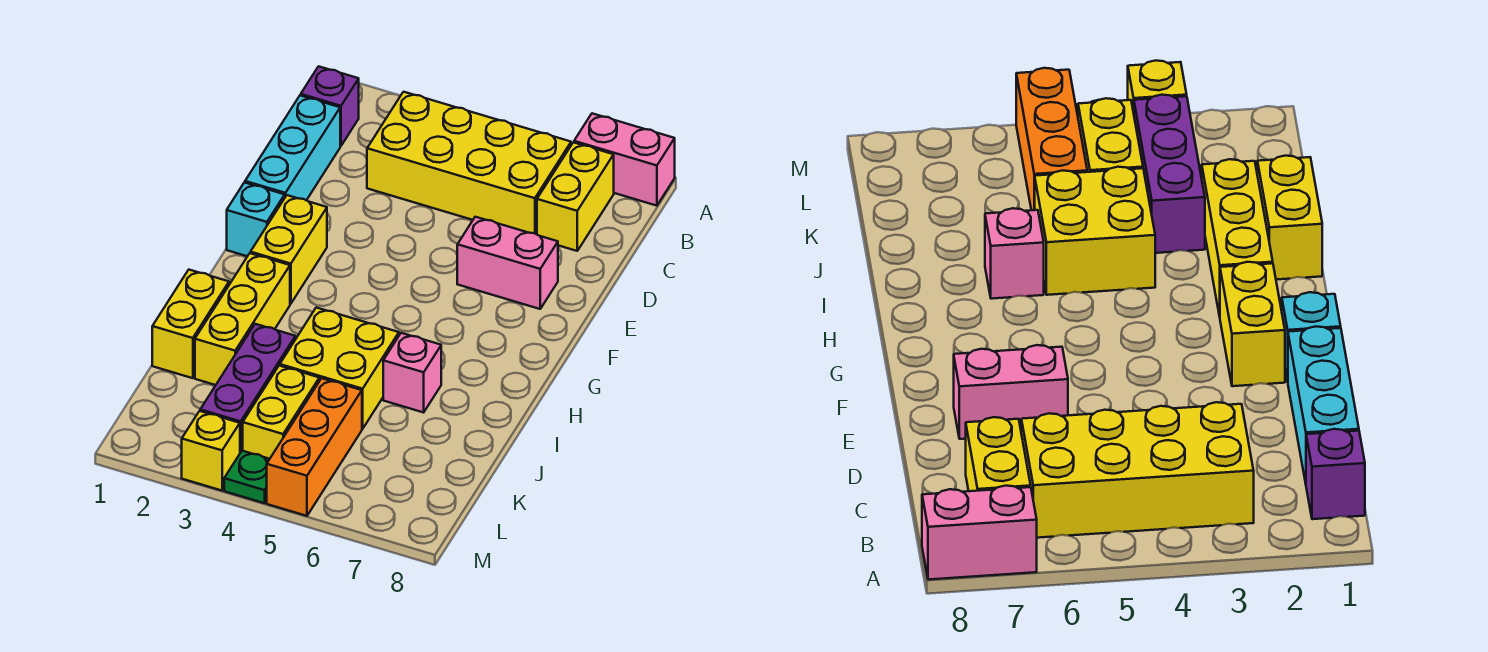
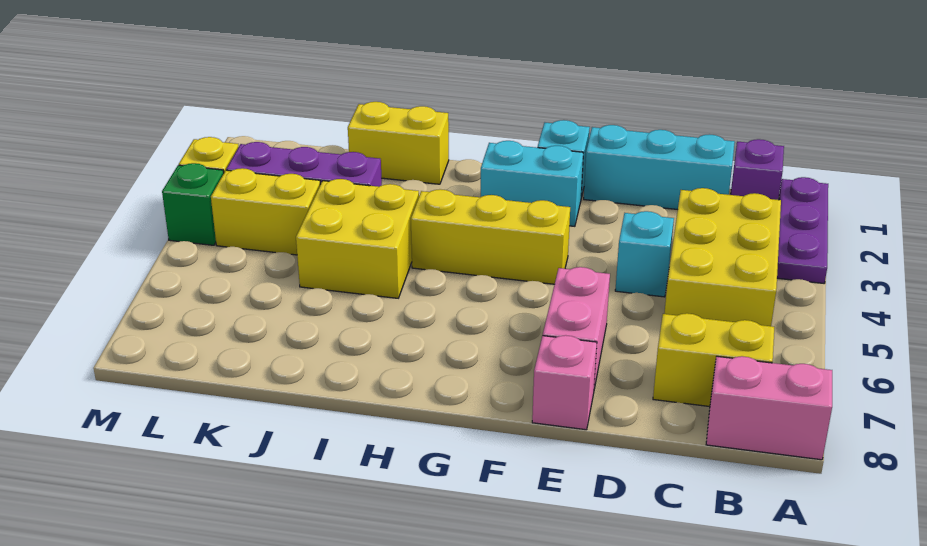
none -> purple 1x3 plate [777,177,828,283]
pink 1x2 brick [574,113,675,206] -> pink 1x2 brick turned to [706,356,832,460]
yellow 2x4 brick [367,92,571,234] -> yellow 2x3 brick [664,188,781,326]
none -> cyan 1x1 brick [615,211,674,297]
yellow 1x2 brick [251,195,327,304] -> cyan 1x2 brick [481,141,583,226]
yellow 1x3 brick [195,253,290,385] -> yellow 1x3 brick moved to [411,189,570,284]
pink 1x1 brick [383,333,441,412] -> pink 1x1 brick moved to [532,335,597,430]
orange 1x3 brick [267,378,362,516] -> none
green 1x1 plate [224,451,269,503] -> green 1x1 brick [162,163,224,245]

